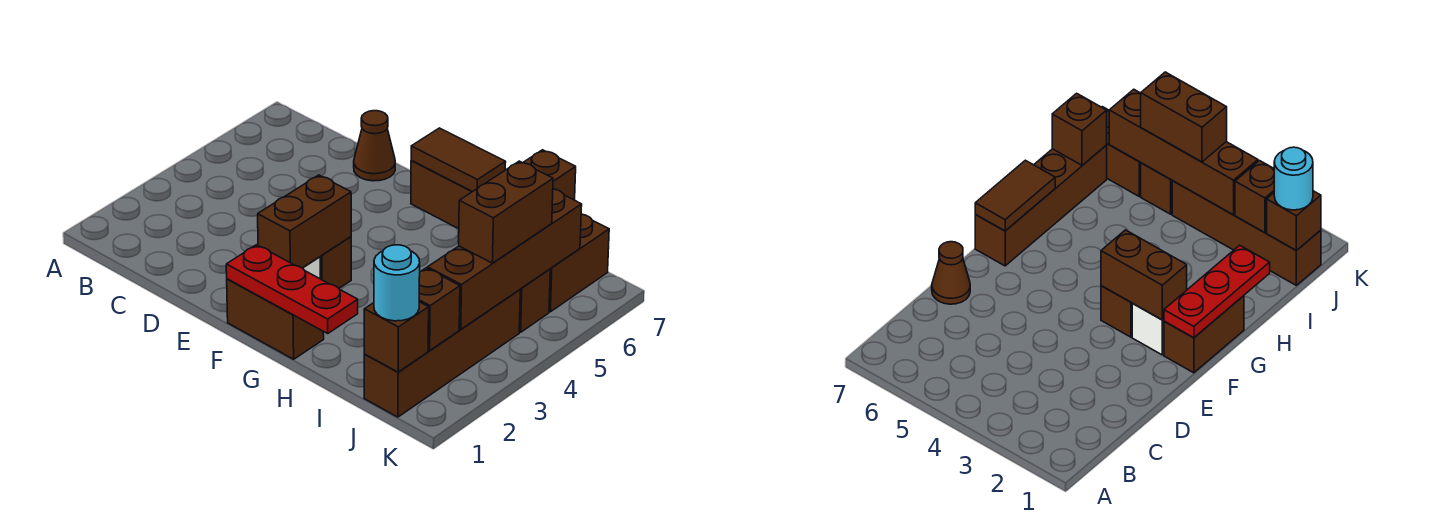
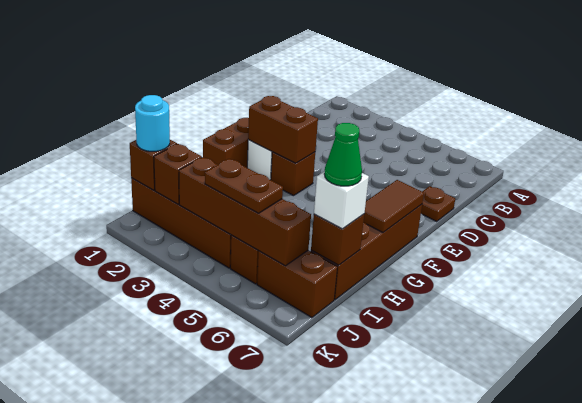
brown 1x1 cone [354,111,395,181] -> brown 1x1 plate [421,186,455,221]
red 1x3 plate [226,245,358,333] -> none
none -> white 1x1 brick [314,171,369,229]
none -> green 1x1 cone [324,123,362,186]
brown 1x2 brick [459,161,553,263] -> brown 1x2 plate [205,159,283,213]

